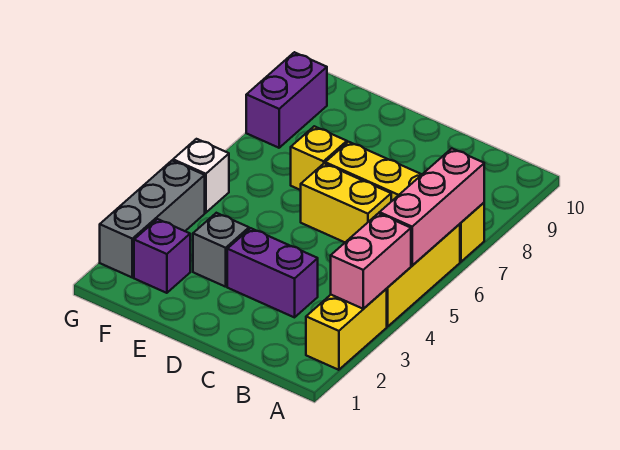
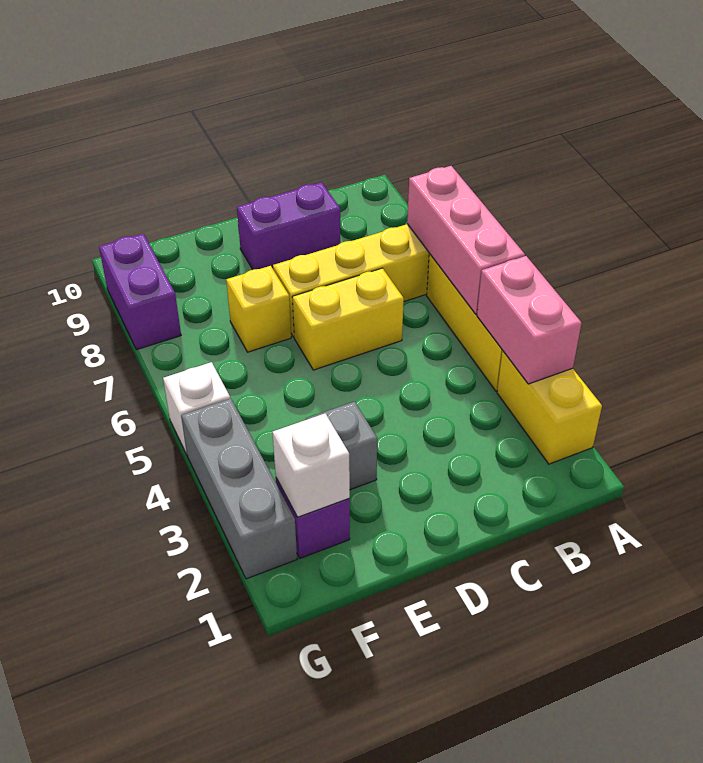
purple 1x2 brick [227,228,318,317] -> purple 1x2 brick moved to [237,182,340,269]
none -> white 1x1 brick [273,413,350,517]

